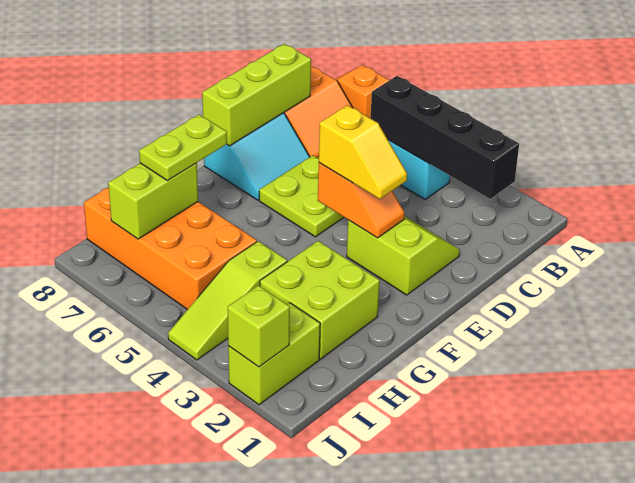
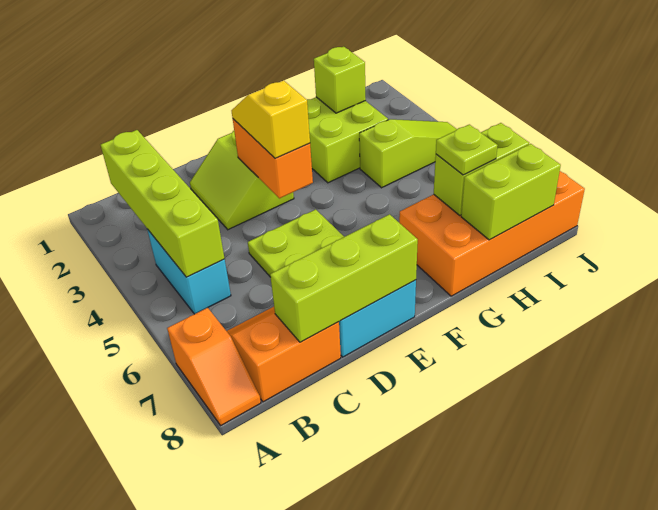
black 1x4 brick [371,76,519,199] -> lime 1x4 brick [101,130,225,277]
orange 1x2 slope [318,163,405,238] -> orange 1x2 brick [233,119,313,198]
lime 1x2 plate [139,115,227,181] -> lime 1x1 plate [436,124,498,175]
orange 2x4 brick [84,187,257,310] -> orange 2x4 brick turned to [399,171,585,296]
lime 1x2 brick [228,303,320,405] -> lime 1x2 brick moved to [461,144,561,240]
lime 1x1 brick [227,285,290,367] -> lime 1x1 brick moved to [314,47,366,113]

